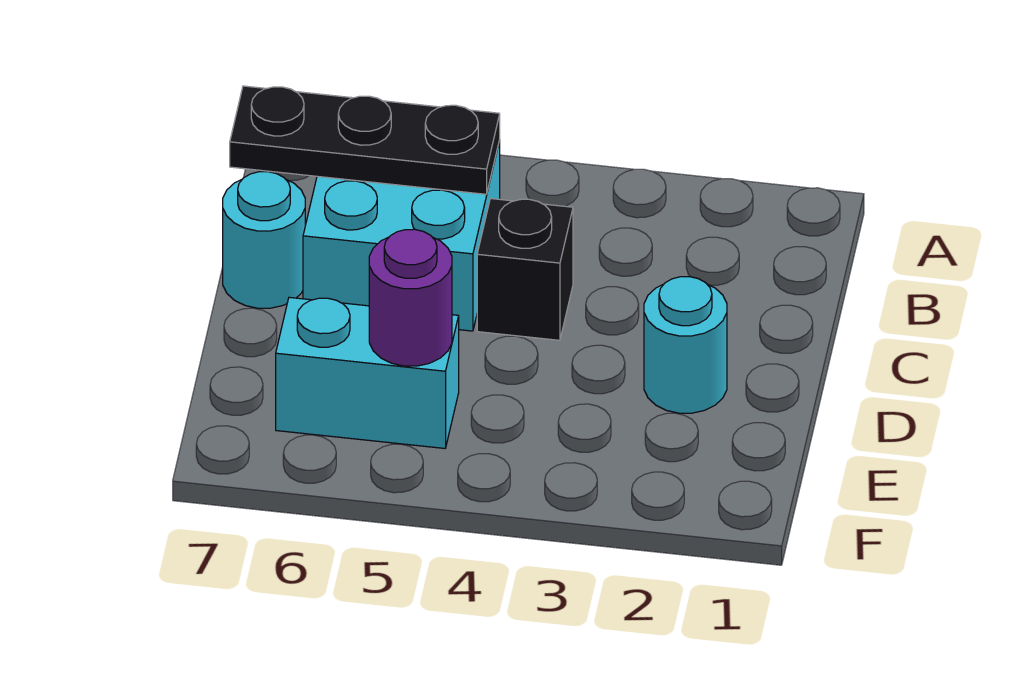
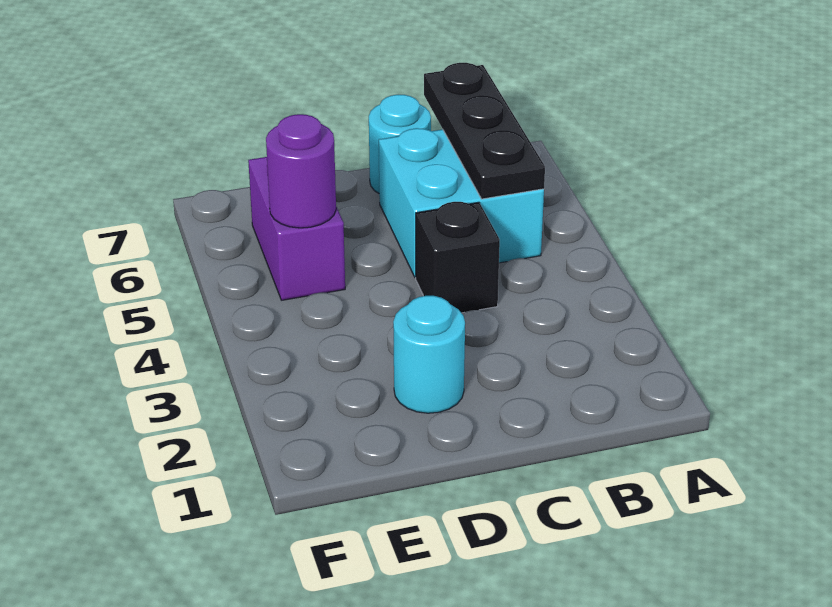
cyan 1x2 brick [276,297,459,448] -> purple 1x2 brick [248,157,345,300]

